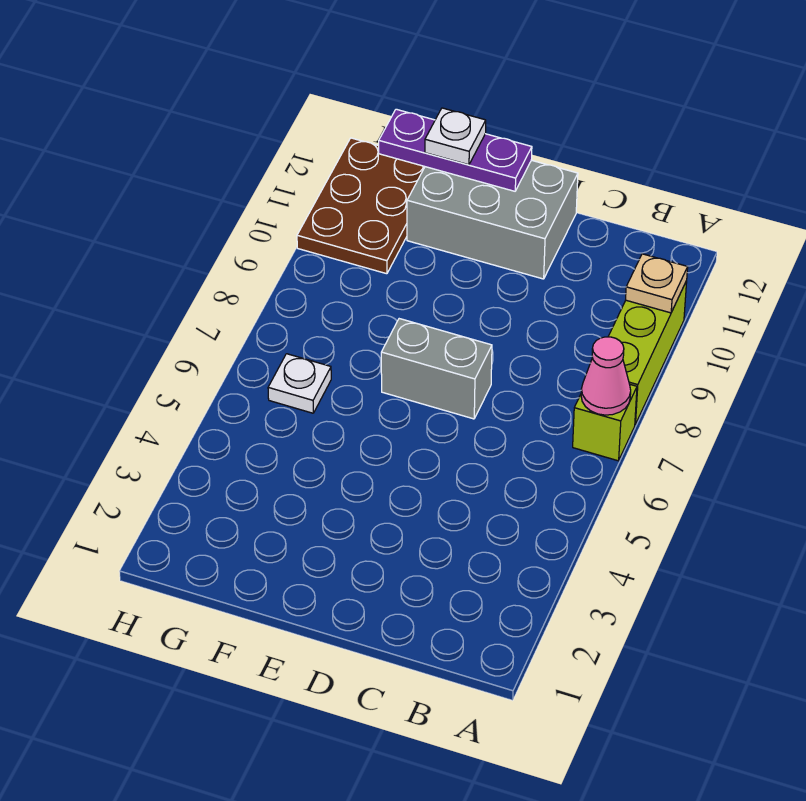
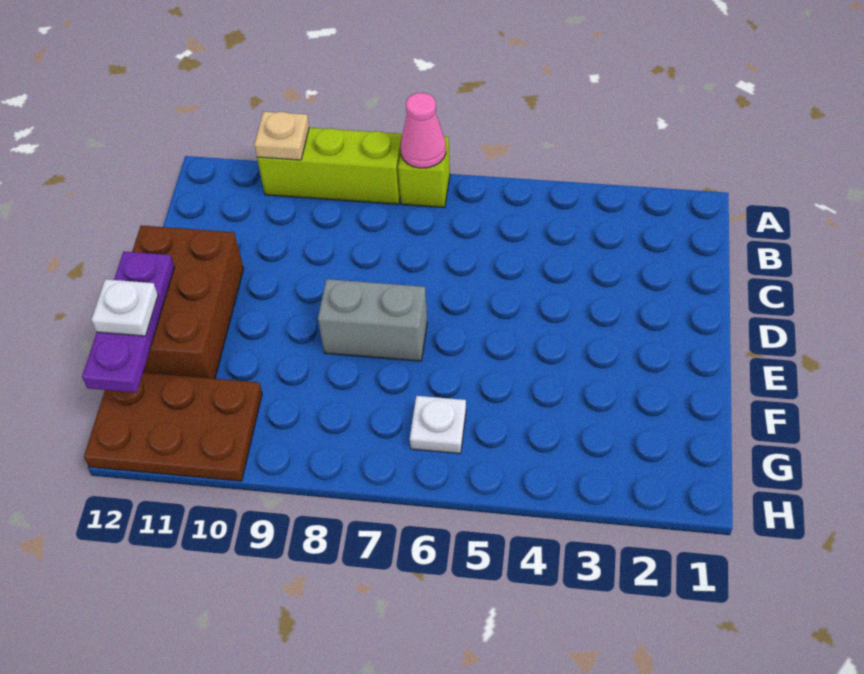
grey 1x2 brick [381,319,492,419] -> grey 1x2 brick turned to [318,279,427,361]
grey 2x3 brick [407,160,578,279] -> brown 2x3 brick [132,225,244,379]

